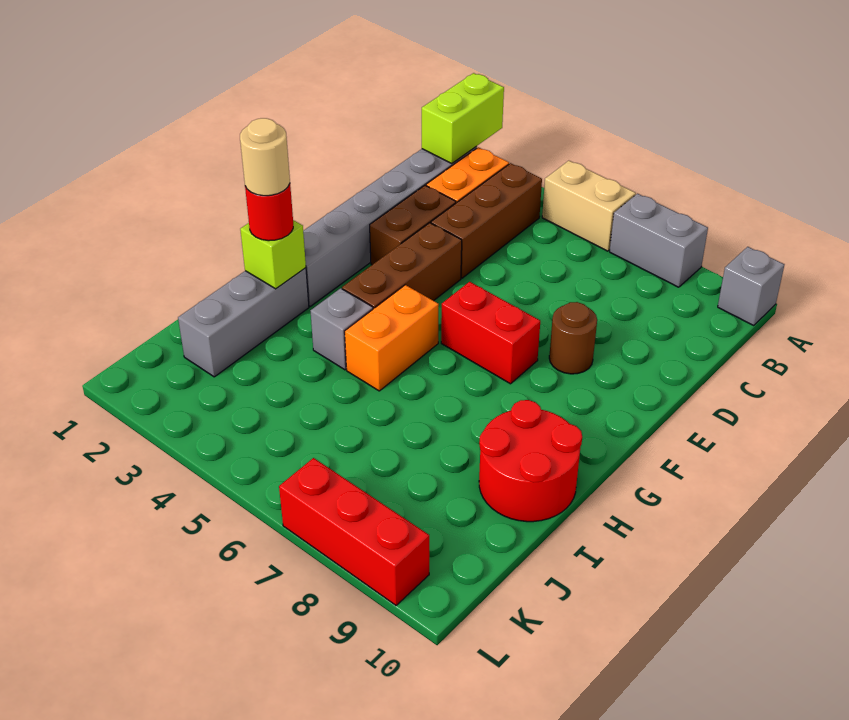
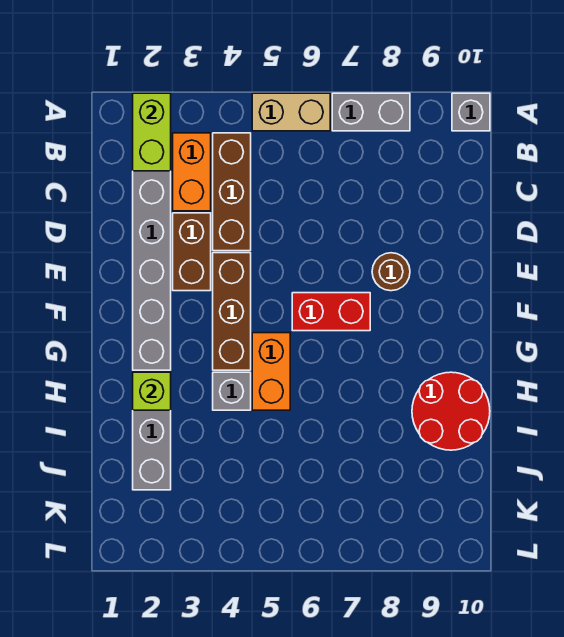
red 1x1 round brick [245,184,293,241] -> none
tan 1x1 round brick [240,118,290,196] -> none
red 1x3 brick [279,458,429,605] -> none

